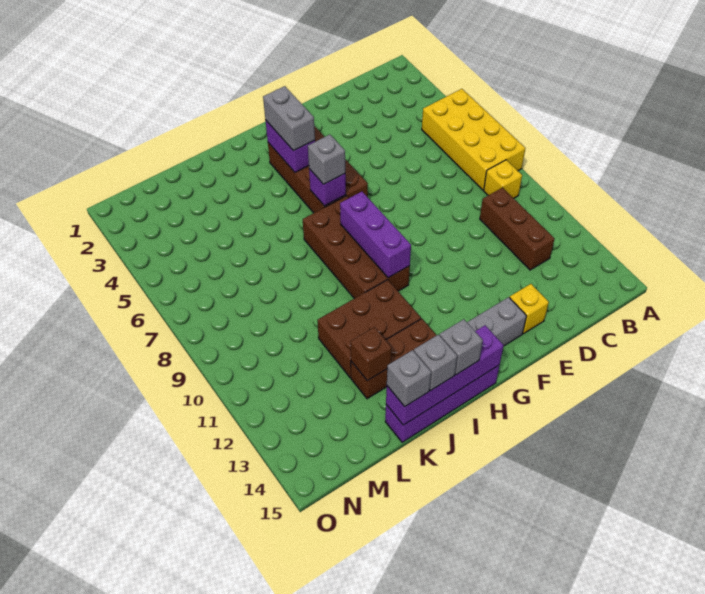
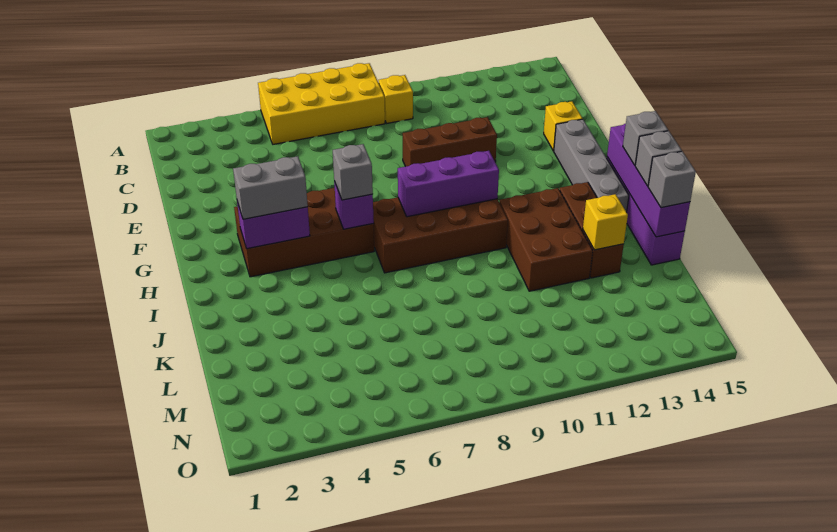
brown 1x3 brick [480,187,554,270] -> brown 1x3 brick moved to [403,117,497,167]
brown 1x1 brick [350,327,392,381] -> yellow 1x1 brick [583,194,628,250]

